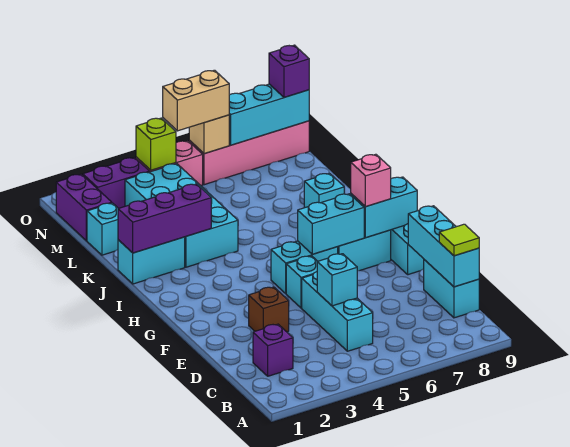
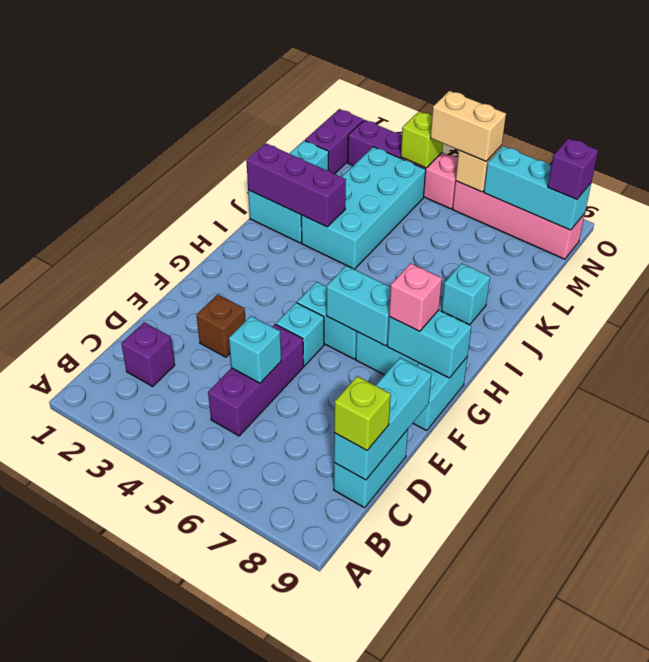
cyan 1x3 brick [302,272,373,351] -> purple 1x3 brick [208,324,304,436]
lime 1x1 tile [439,224,479,256] -> lime 1x1 brick [334,376,391,450]

